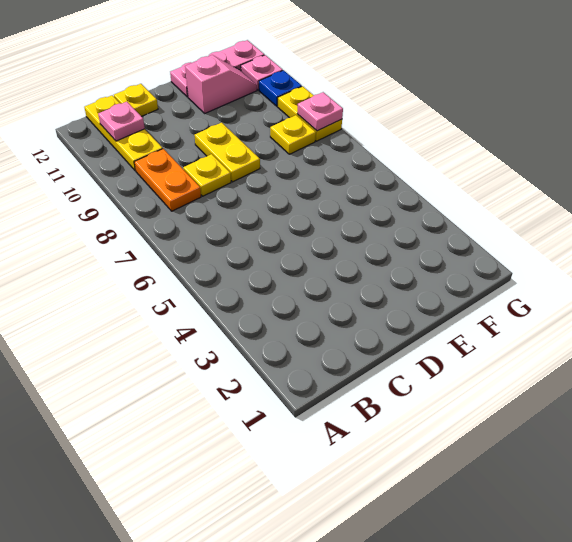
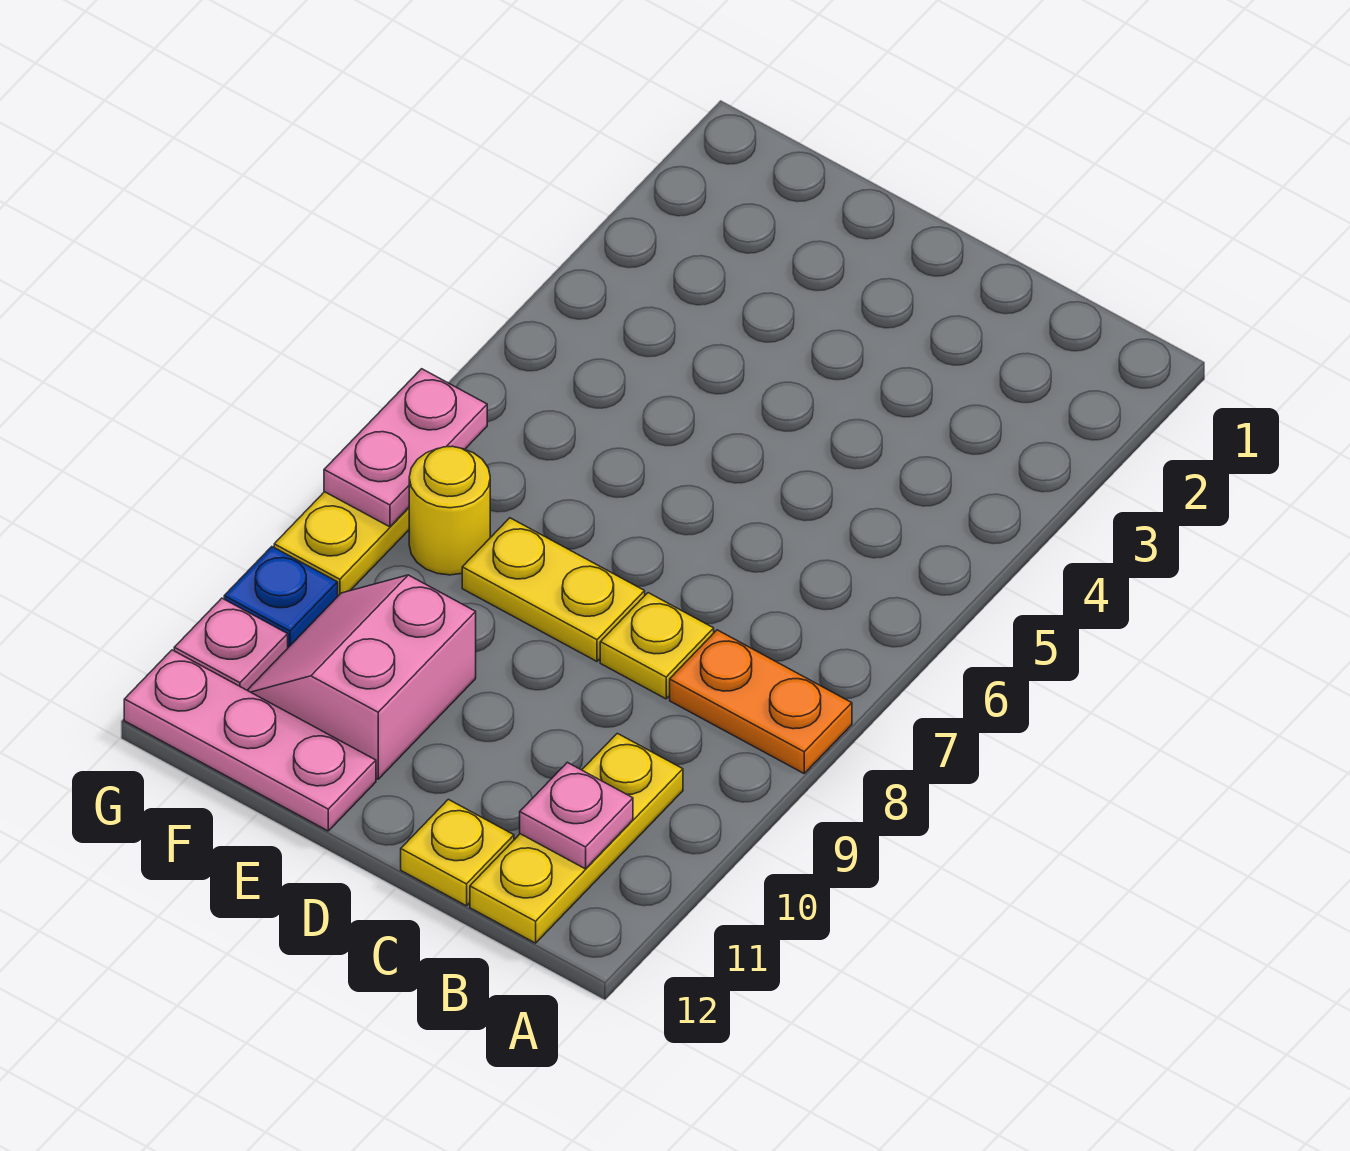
orange 1x2 plate [134,149,201,211] -> orange 1x2 plate turned to [670,630,852,773]
yellow 1x2 plate [194,123,260,182] -> yellow 1x2 plate turned to [462,518,645,661]
pink 1x2 slope [185,55,257,113] -> pink 2x2 slope [247,575,476,779]
yellow 1x1 plate [270,115,316,154] -> yellow 1x1 round brick [409,446,490,575]
pink 1x1 plate [297,92,343,131] -> pink 1x2 plate [324,369,487,527]

